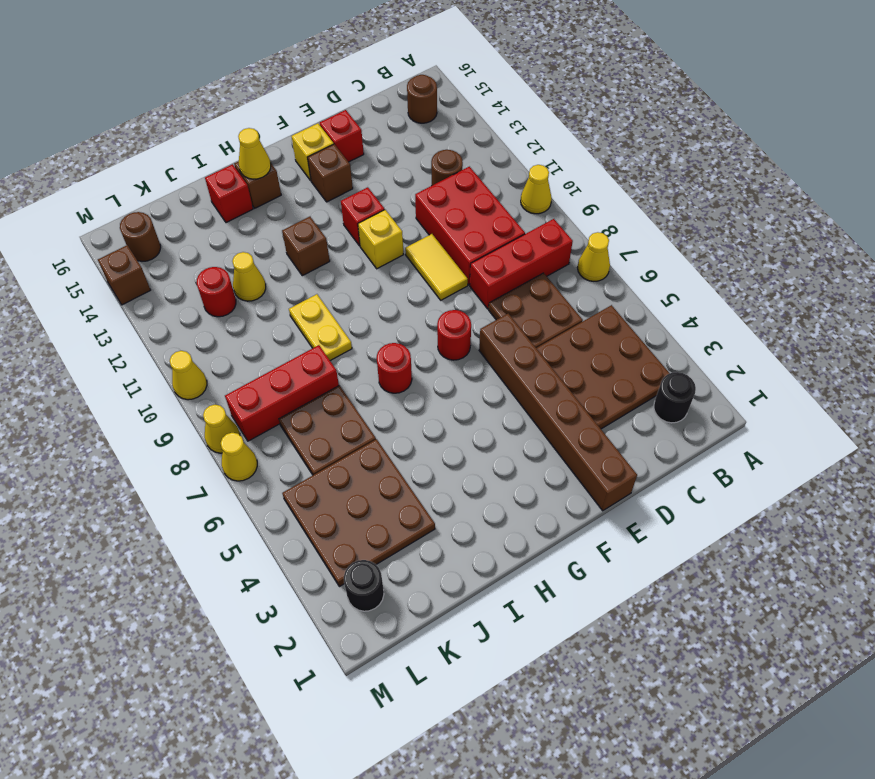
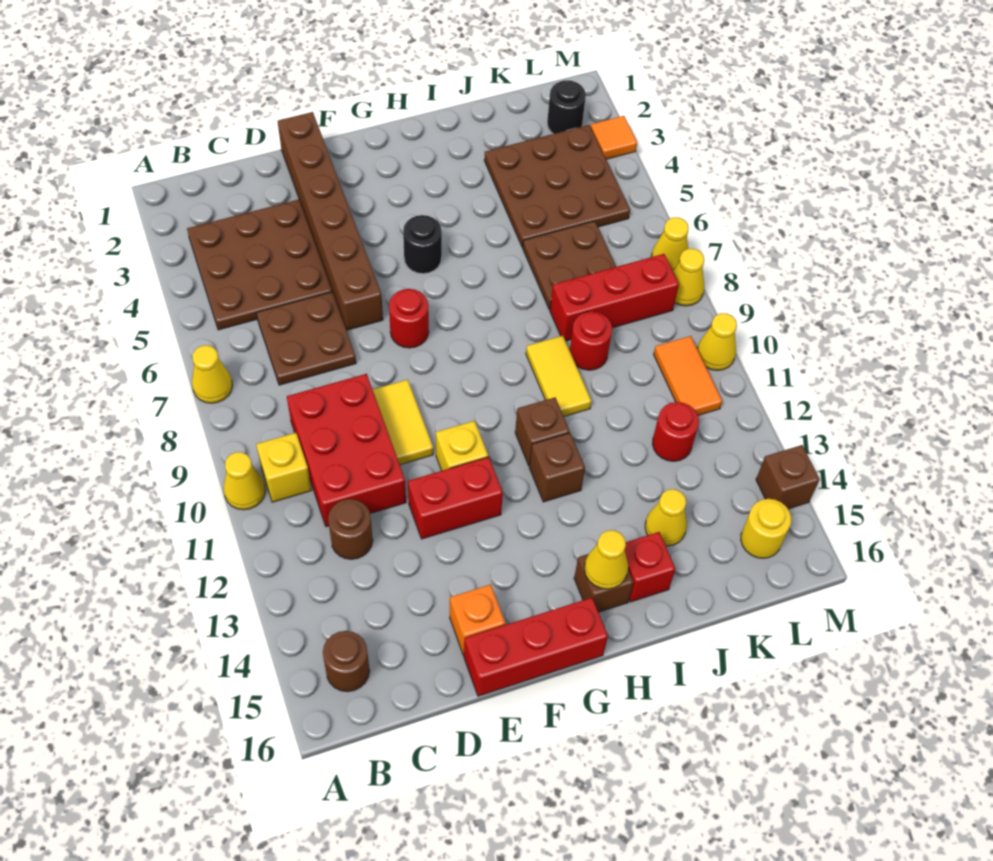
black 1x1 round brick [654,372,696,423] -> black 1x1 round brick moved to [403,215,442,274]
red 1x3 brick [470,219,573,309] -> red 1x3 brick moved to [464,598,608,696]
red 1x1 brick [320,110,364,162] -> orange 1x1 brick [450,584,505,655]
red 1x1 brick [341,187,385,246] -> red 1x2 brick [408,457,503,539]
brown 1x1 brick [308,144,353,202] -> brown 1x1 brick moved to [515,397,570,466]
yellow 1x1 brick [292,123,334,180] -> yellow 1x1 brick moved to [256,433,312,502]
red 1x1 round brick [377,343,412,393] -> red 1x1 round brick moved to [570,311,612,370]
yellow 1x2 plate [289,294,352,361] -> yellow 1x2 tile [526,336,591,416]
yellow 1x1 cone [232,252,266,301] -> yellow 1x1 cone moved to [645,489,687,546]
none -> orange 1x2 tile [654,336,722,415]
brown 1x1 round brick [120,212,161,261] -> yellow 1x1 round brick [741,499,791,558]
none -> orange 1x1 tile [591,116,637,159]

